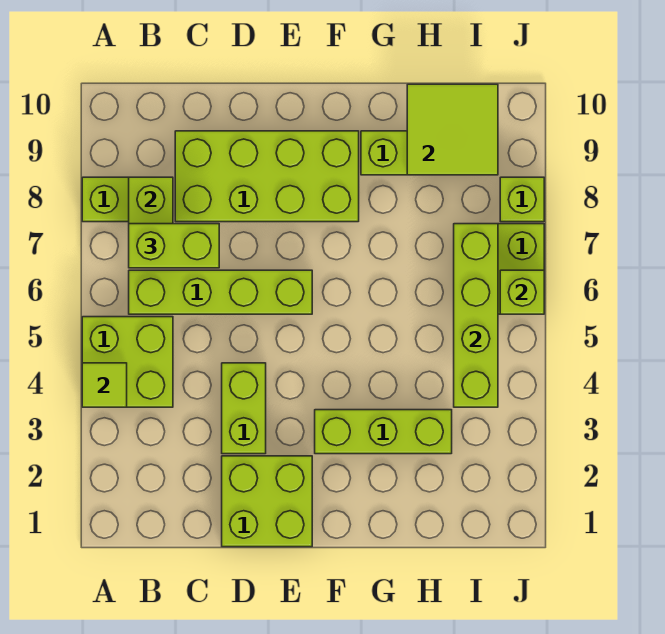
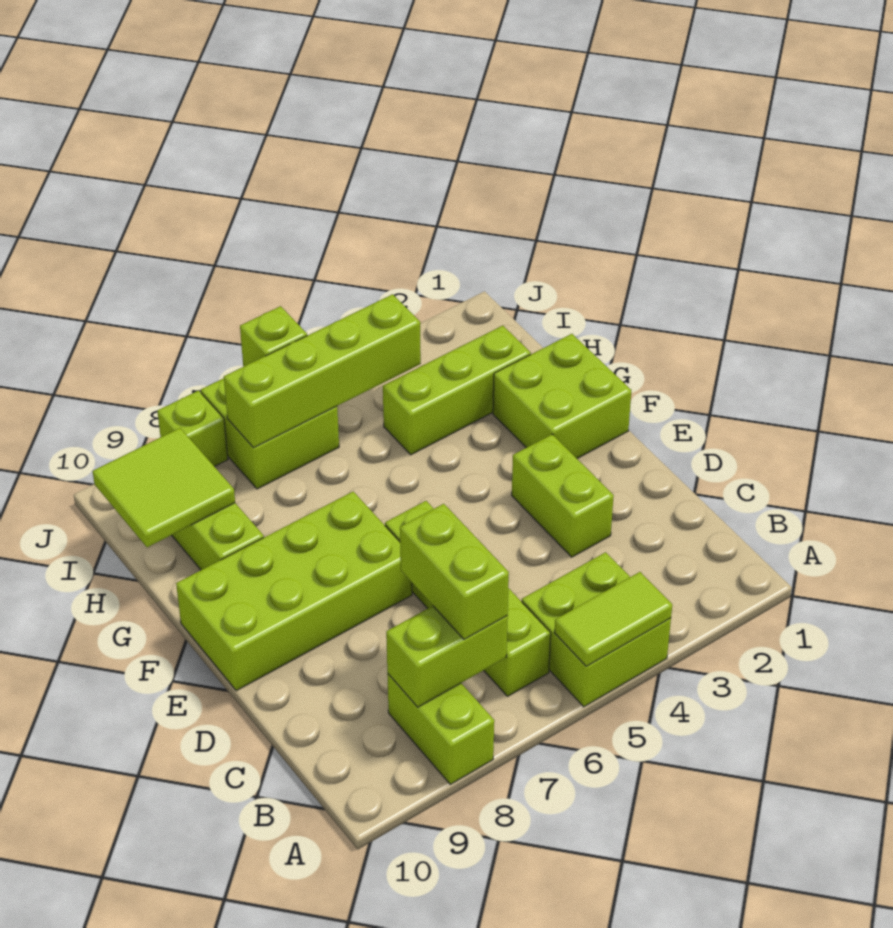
lime 1x1 tile [82,363,127,407] -> lime 1x2 tile [554,572,672,666]
lime 2x4 brick [175,131,359,222] -> lime 2x4 brick turned to [176,492,412,691]
lime 2x2 brick [222,456,312,547] -> lime 2x2 brick moved to [493,334,631,458]
lime 1x2 brick [222,363,266,454] -> lime 1x2 brick turned to [512,434,614,557]
lime 1x3 brick [315,410,452,454] -> lime 1x3 brick turned to [383,325,531,455]

